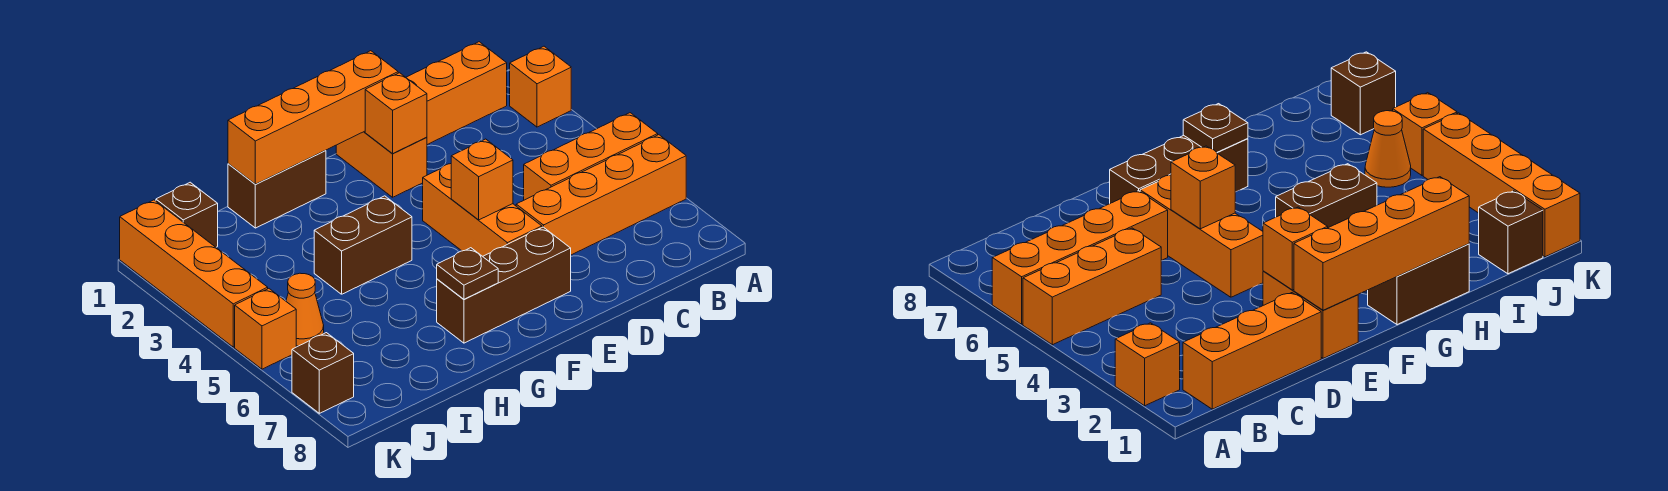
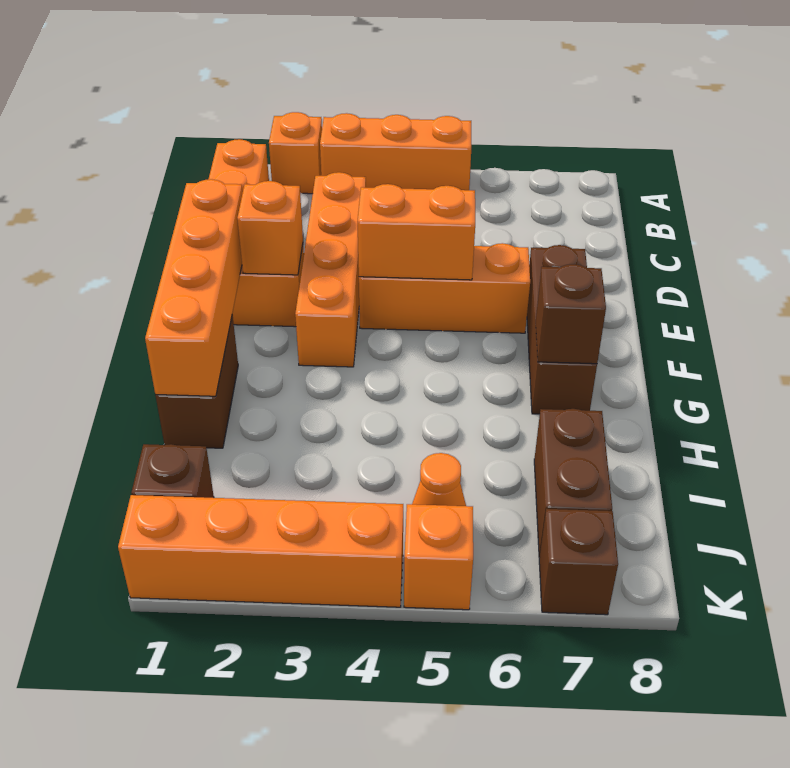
orange 1x3 brick [524,113,658,200] -> orange 1x3 brick turned to [320,113,471,190]
orange 1x4 brick [516,135,686,255] -> orange 1x4 brick moved to [295,172,366,367]
orange 1x1 brick [451,139,513,220] -> orange 1x2 brick [357,184,475,280]
brown 1x2 brick [314,196,412,294] -> brown 1x2 brick moved to [534,409,612,557]
brown 1x1 plate [437,248,498,299] -> brown 1x1 brick [536,264,606,364]

